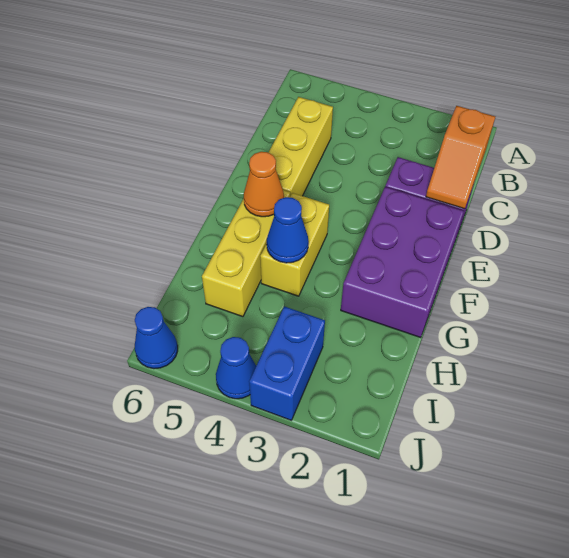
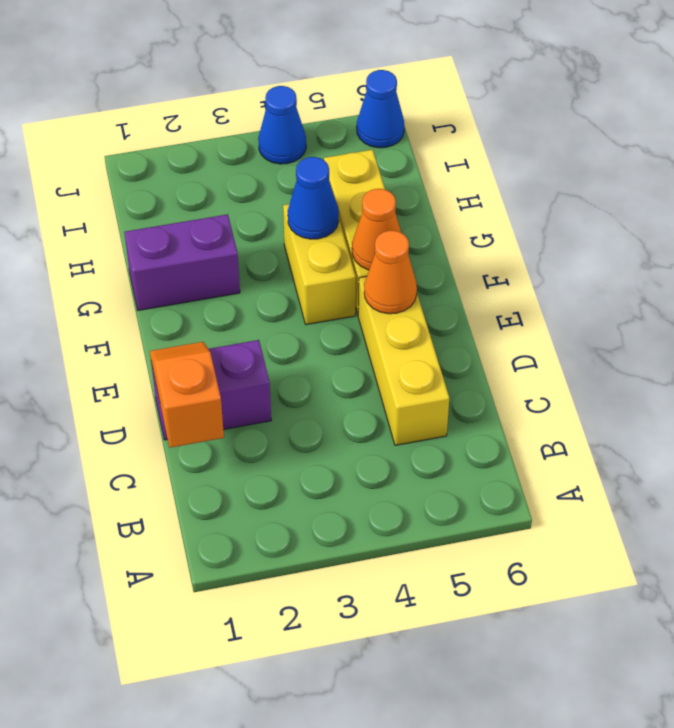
purple 2x3 brick [341,187,464,338] -> purple 1x2 brick [125,214,240,310]
none -> orange 1x1 cone [364,231,417,314]
blue 1x2 brick [249,306,325,420] -> none

